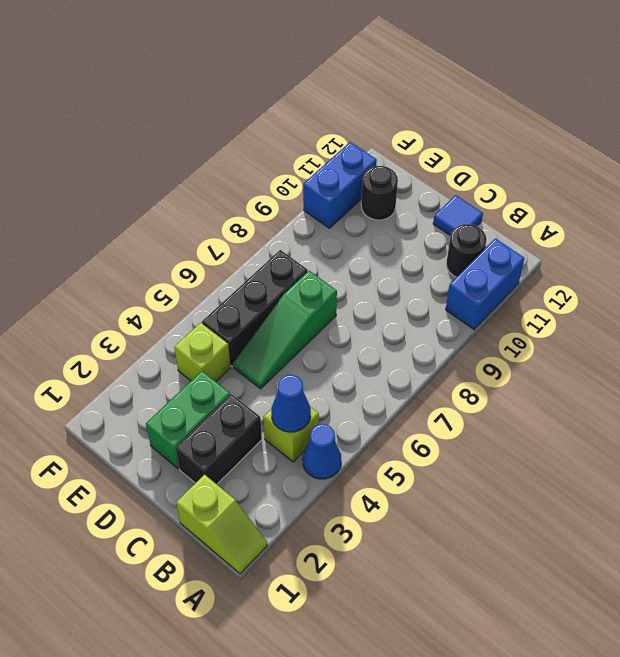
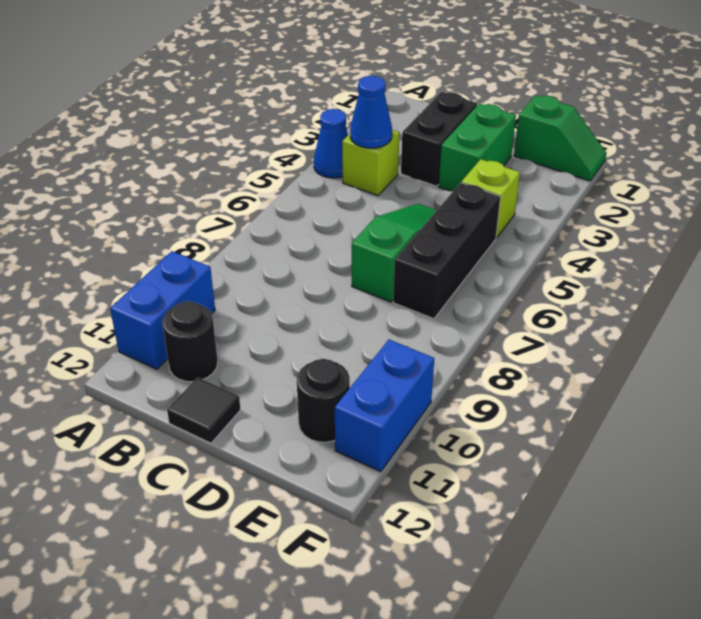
lime 1x2 slope [176,474,267,574] -> none
blue 1x1 tile [433,195,483,236] -> black 1x1 tile [167,377,241,443]
none -> green 1x2 slope [514,95,606,181]

